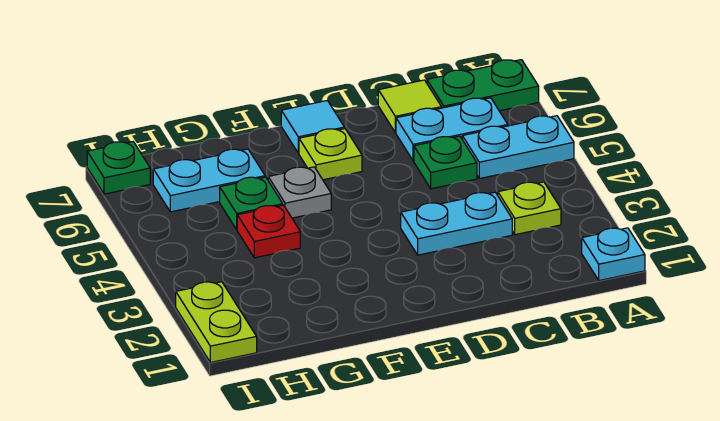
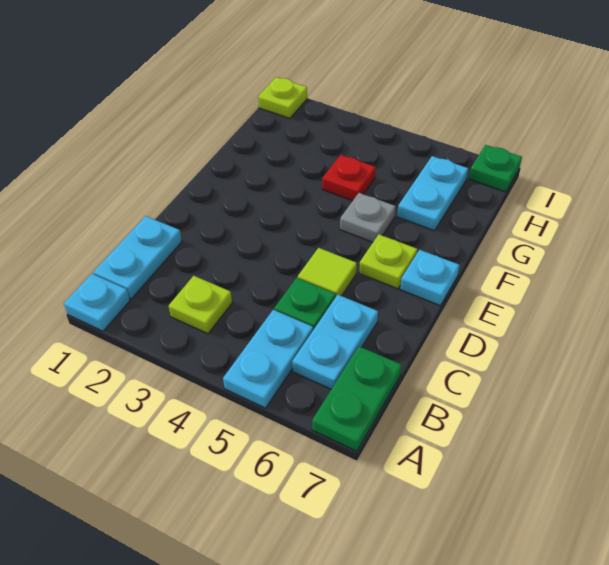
cyan 1x2 plate [401,192,512,255] -> cyan 1x2 plate moved to [93,216,182,299]
lime 1x1 tile [378,80,442,133] -> lime 1x1 tile moved to [298,248,357,296]
cyan 1x1 tile [281,101,344,153] -> cyan 1x1 plate [400,250,459,306]
green 1x1 plate [220,177,283,229] -> none
lime 1x2 plate [176,282,257,362] -> lime 1x1 plate [258,77,307,118]

